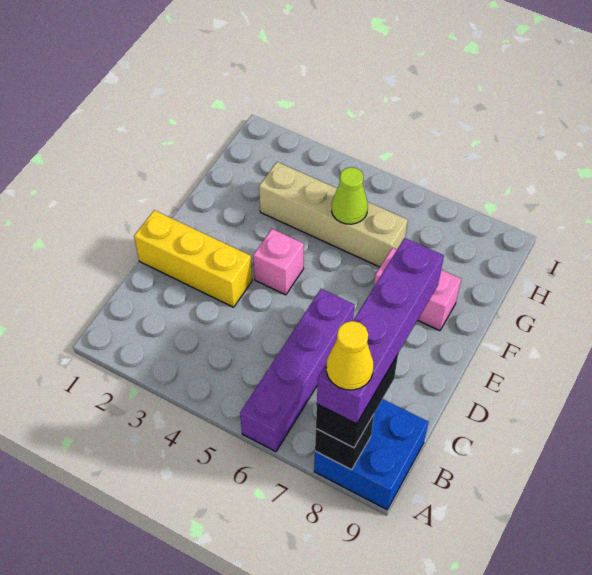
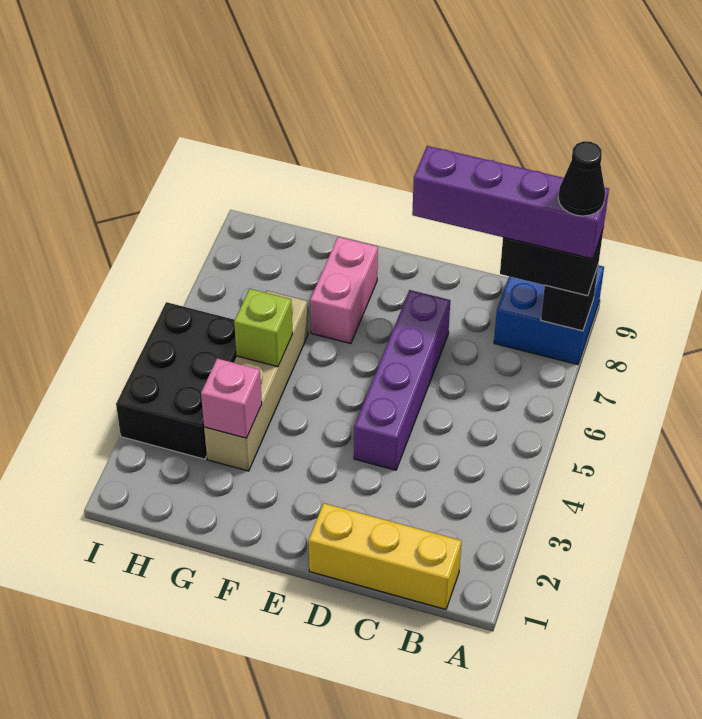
purple 1x4 brick [240,289,354,452] -> purple 1x4 brick turned to [354,290,450,470]
yellow 1x1 cone [326,321,374,390] -> black 1x1 cone [558,141,605,216]
yellow 1x3 brick [134,210,252,307] -> yellow 1x3 brick turned to [308,503,462,610]
pink 1x1 brick [253,229,304,295] -> pink 1x1 brick moved to [201,358,262,438]
lime 1x1 cone [332,167,368,224] -> lime 1x1 brick [234,289,293,367]
none -> black 2x3 brick [116,302,237,459]

